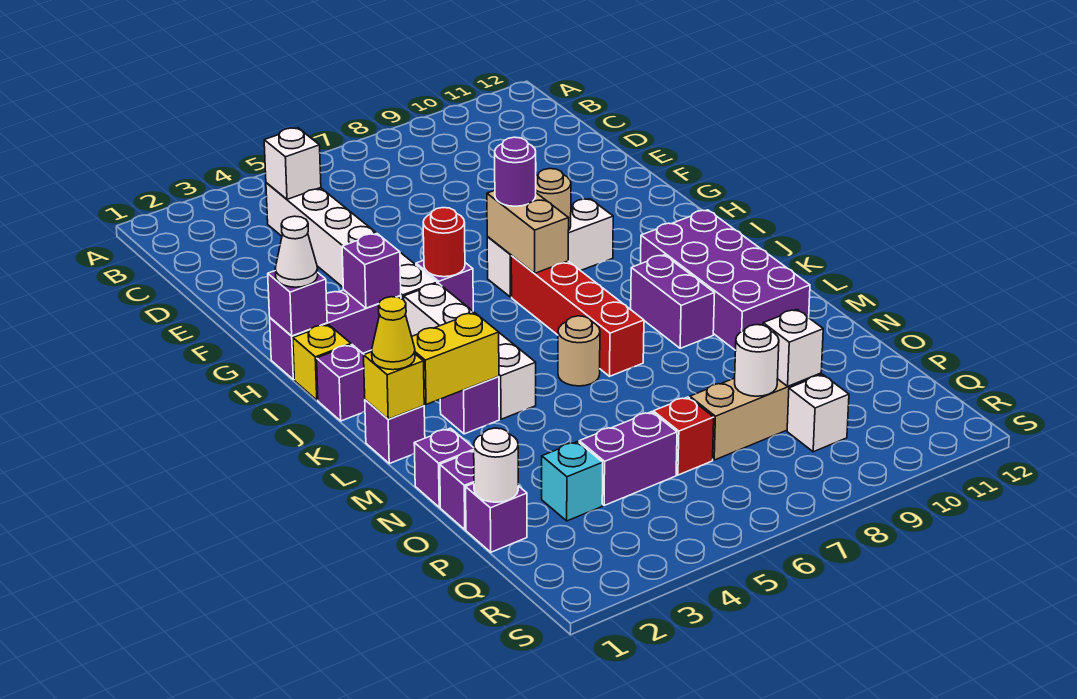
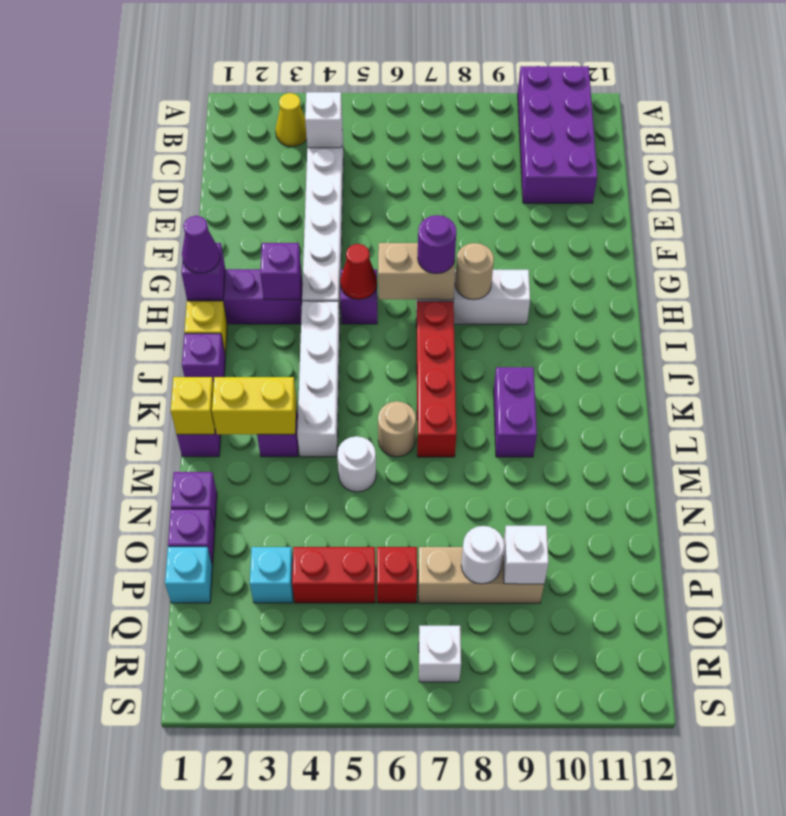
white 1x1 cone [275,216,318,287] -> purple 1x1 cone [182,216,220,273]
red 1x1 round brick [423,208,465,277] -> red 1x1 cone [340,244,377,299]
tan 1x2 brick [487,190,569,273] -> tan 1x2 brick turned to [378,243,455,300]
purple 2x4 brick [641,210,810,350] -> purple 2x4 brick moved to [518,66,597,203]
yellow 1x1 cone [372,297,415,370] -> yellow 1x1 cone moved to [276,93,307,146]
purple 1x1 brick [466,483,527,552] -> cyan 1x1 brick [165,547,213,603]
white 1x1 round brick [474,428,518,502] -> white 1x1 round brick moved to [337,436,376,492]
purple 1x2 brick [579,412,677,505] -> red 1x2 brick [292,547,376,603]
white 1x1 brick [787,374,849,452] -> white 1x1 brick moved to [419,626,461,682]

